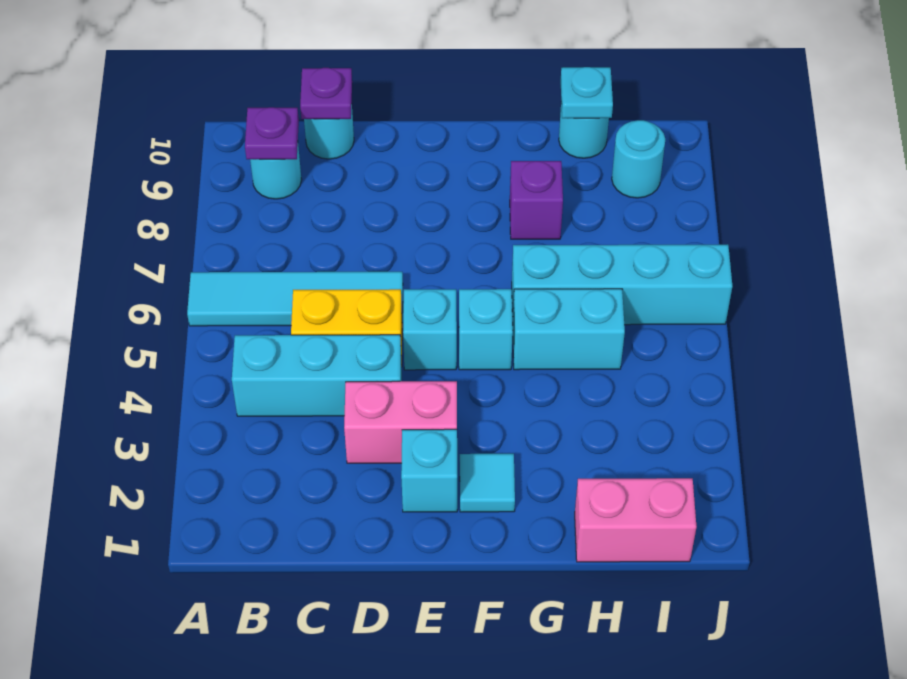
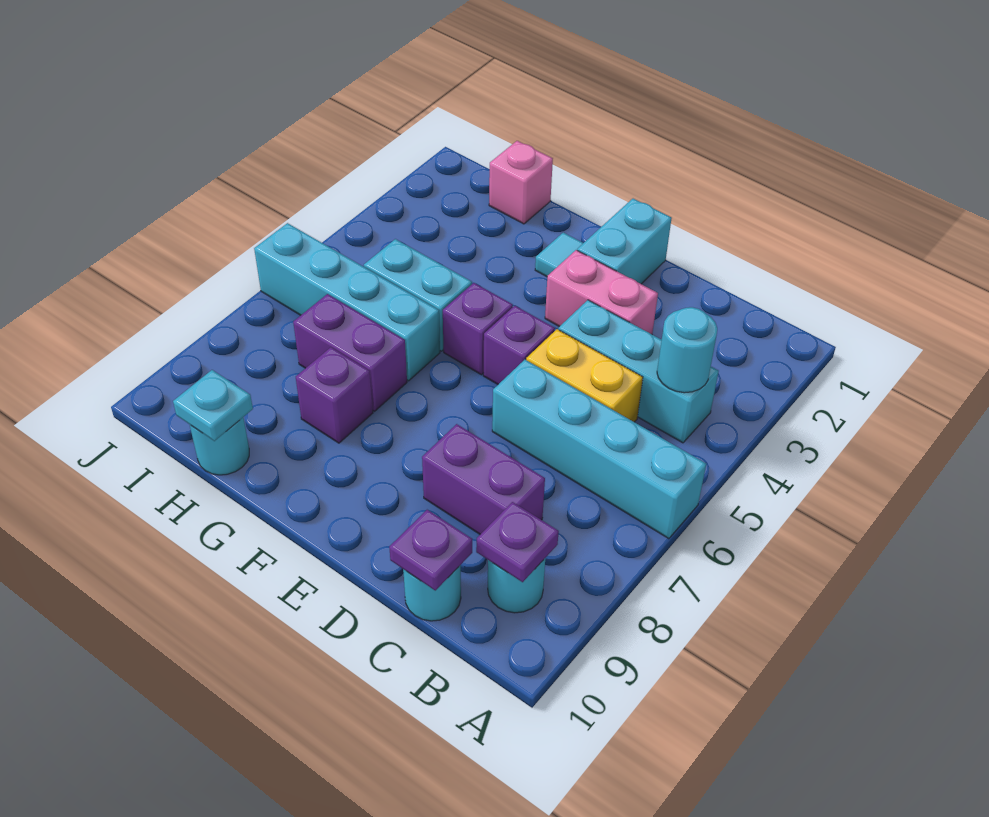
cyan 1x4 tile [187,272,403,326] -> cyan 1x4 brick [492,360,706,539]
none -> purple 1x2 brick [422,424,545,534]
cyan 1x1 brick [401,429,457,512] -> cyan 1x2 brick [577,199,672,284]
cyan 1x1 brick [403,289,457,370] -> purple 1x1 brick [483,306,555,384]
cyan 1x1 brick [459,289,513,370] -> purple 1x1 brick [443,283,513,375]
none -> purple 1x2 brick [293,294,407,411]
pink 1x2 brick [575,478,697,562] -> pink 1x1 brick [489,141,553,224]
cyan 1x1 round brick [612,120,665,198] -> cyan 1x1 round brick moved to [657,307,717,393]

